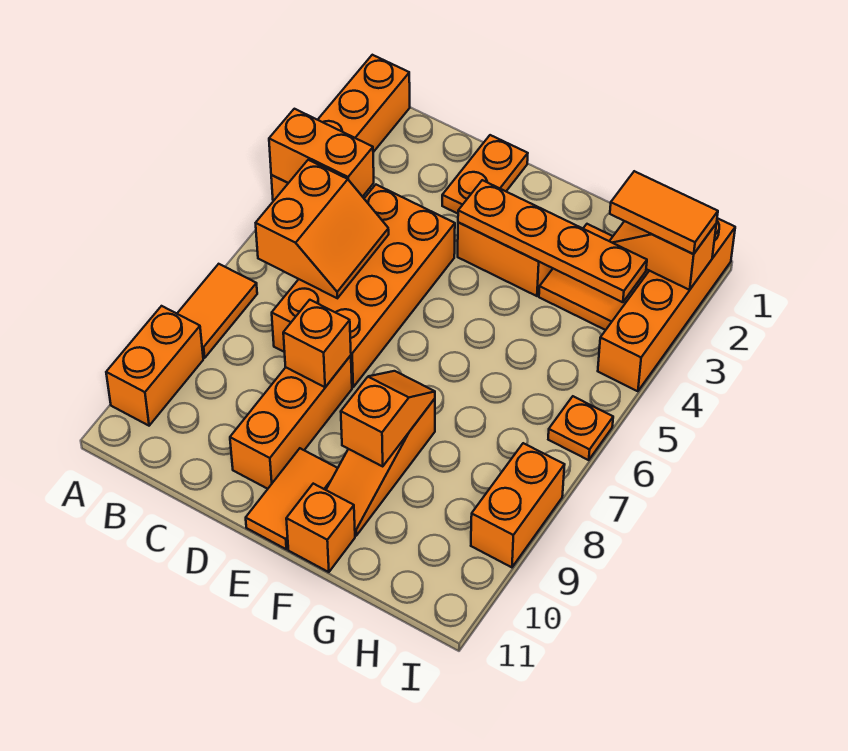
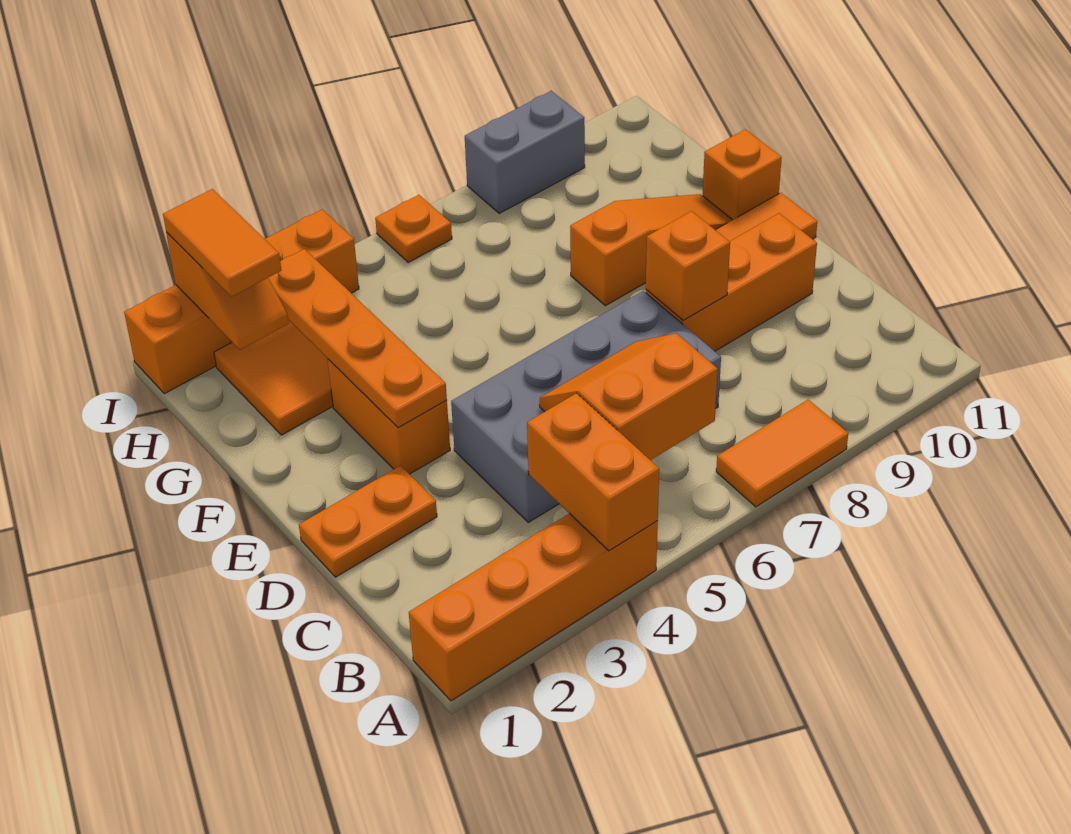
orange 1x2 brick [106,306,203,426] -> none
orange 2x4 brick [272,185,455,387] -> grey 2x4 brick [451,291,721,522]
orange 1x2 slope [341,371,435,466] -> none
orange 1x2 brick [471,443,565,567] -> grey 1x2 brick [465,91,585,213]

